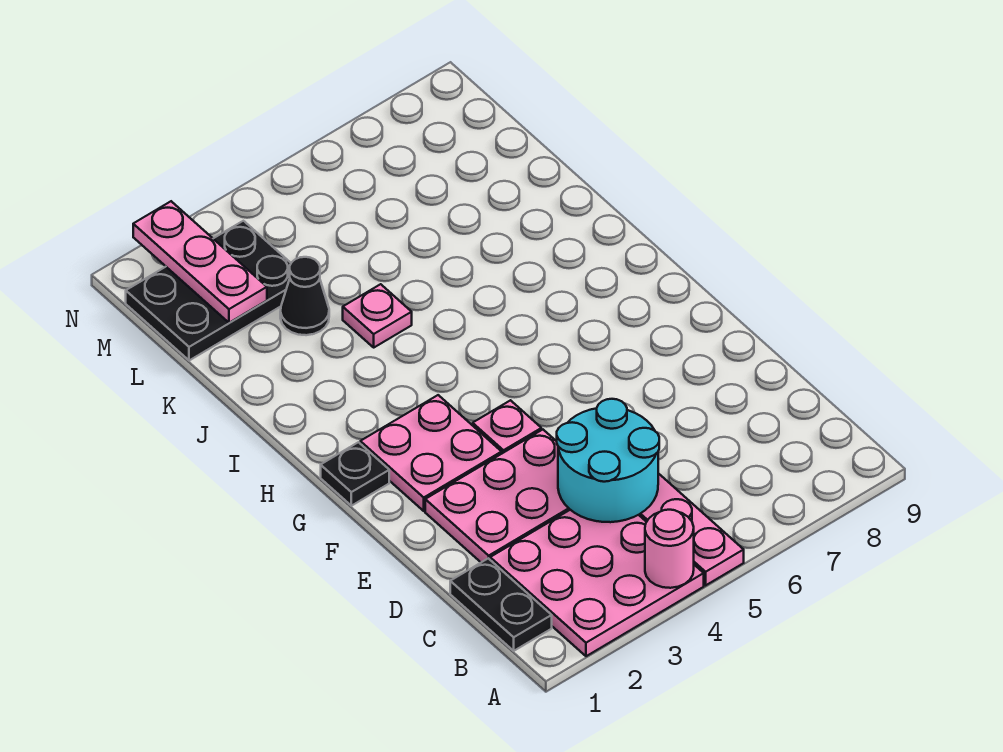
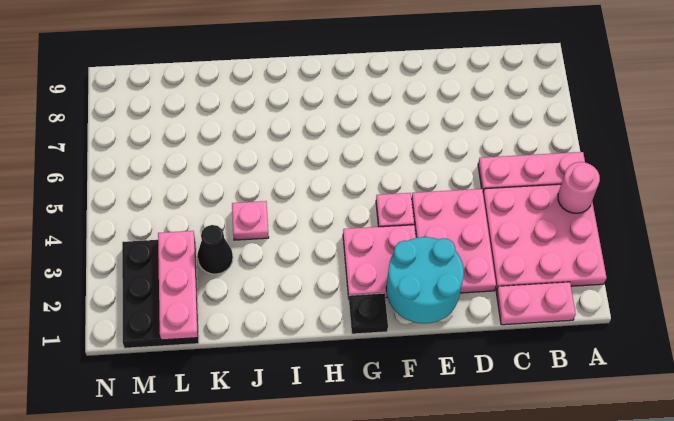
black 1x2 plate [450,558,552,651] -> pink 1x2 plate [496,282,576,325]
cyan 2x2 round brick [557,399,659,522] -> cyan 2x2 round brick moved to [386,237,464,323]
pink 1x3 plate [133,201,267,323] -> pink 1x3 plate turned to [158,231,198,340]

